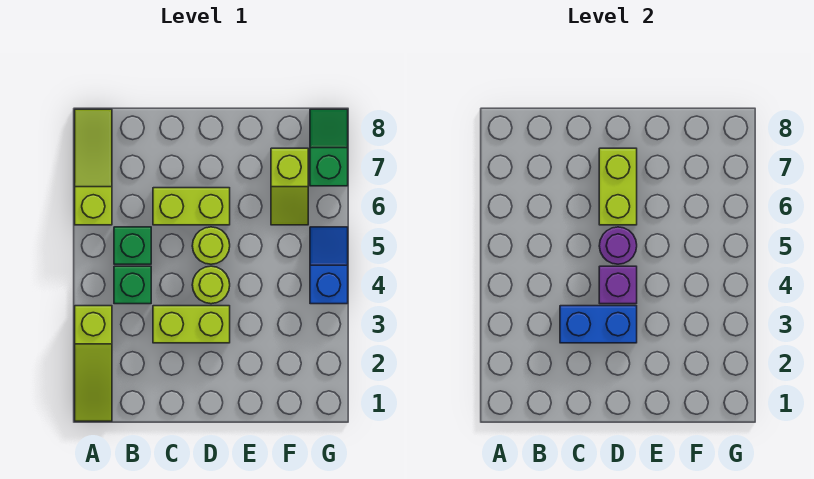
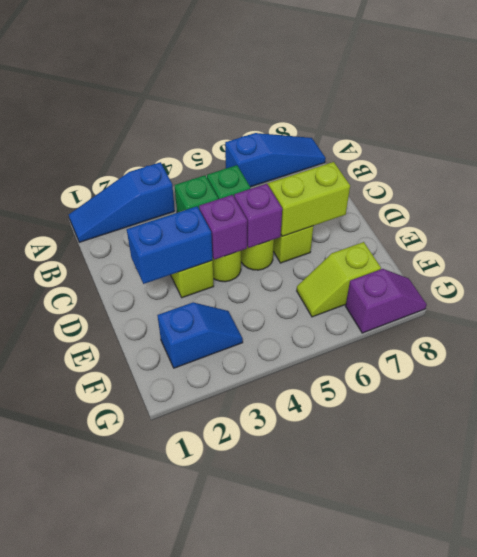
lime 1x3 slope [75,306,112,421] -> blue 1x3 slope [69,162,175,242]
lime 1x3 slope [75,109,112,225] -> blue 1x3 slope [225,133,326,187]
blue 1x2 brick [560,306,637,343] -> blue 1x2 brick turned to [127,206,212,284]
purple 1x1 round brick [599,227,637,264] -> purple 1x1 brick [234,184,282,248]
blue 1x2 slope [310,227,348,304] -> blue 1x2 slope moved to [157,302,243,368]
green 1x2 slope [310,109,348,186] -> purple 1x2 slope [346,269,427,333]

